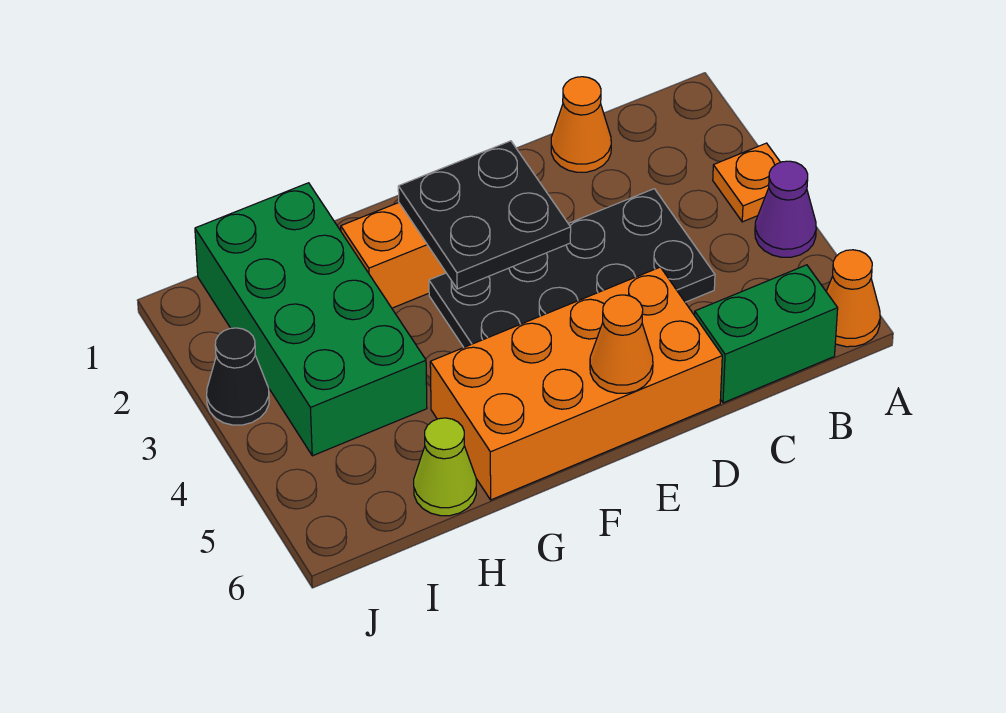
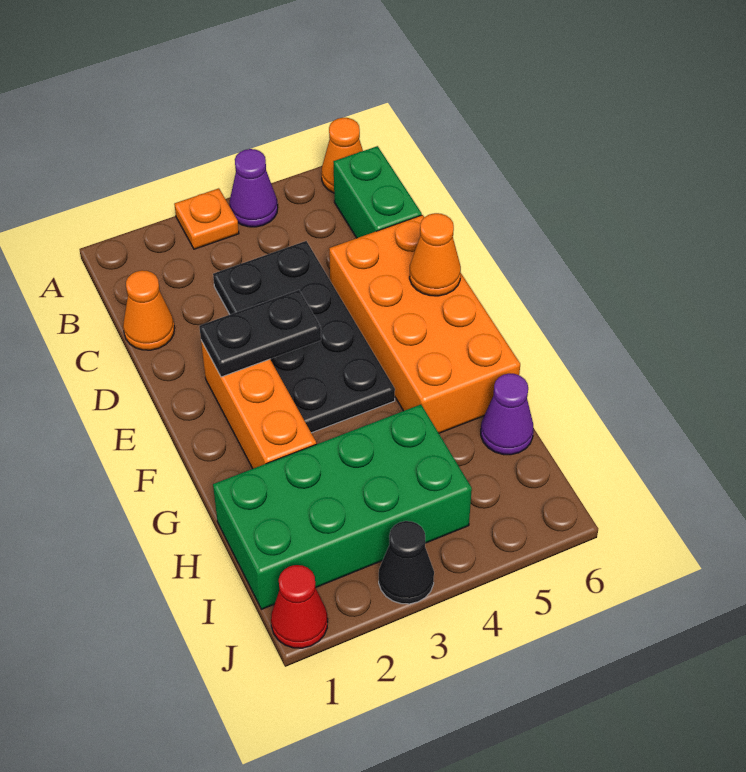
black 2x2 plate [398,141,571,289] -> black 1x2 plate [199,290,321,377]
lime 1x1 cone [414,418,476,516] -> purple 1x1 cone [481,374,533,455]
none -> red 1x1 cone [271,565,328,648]

